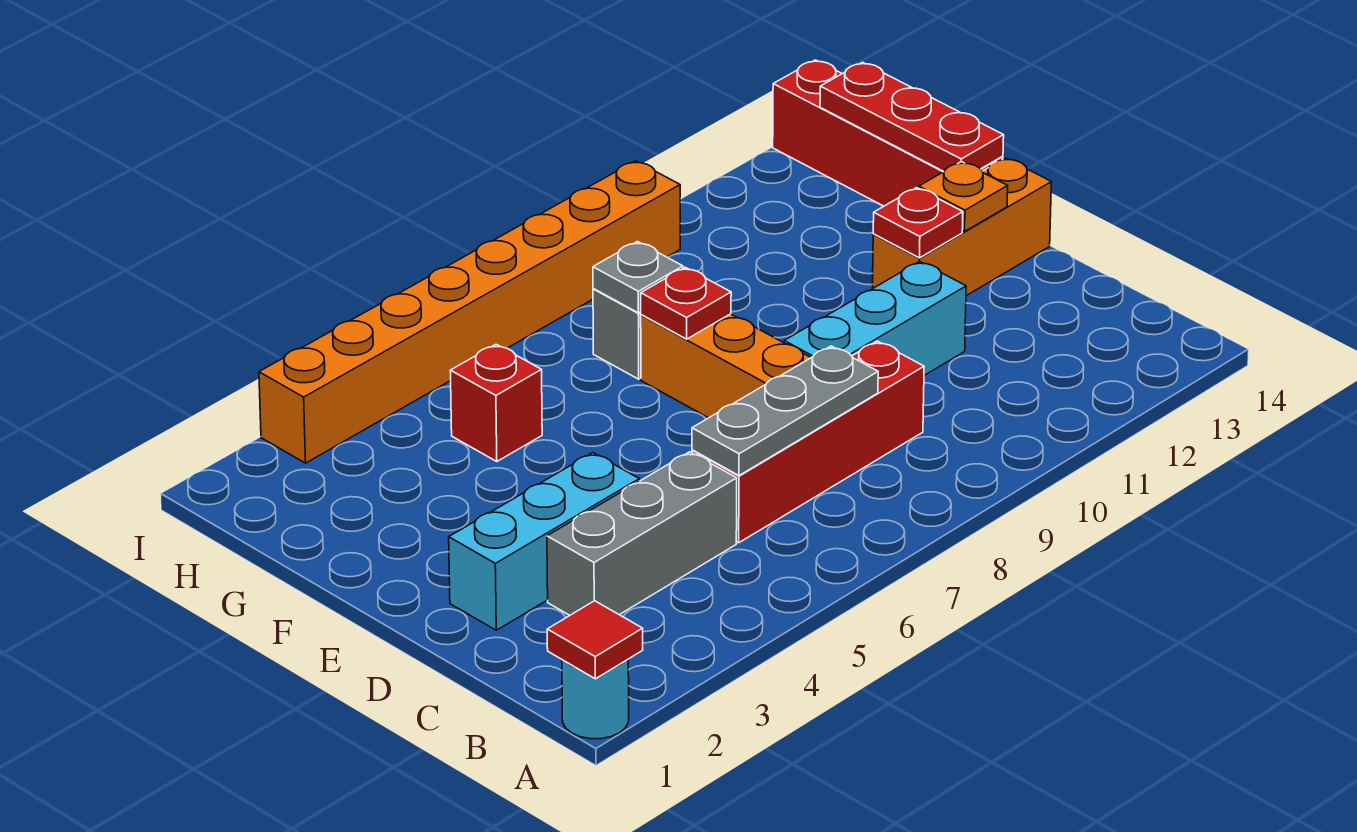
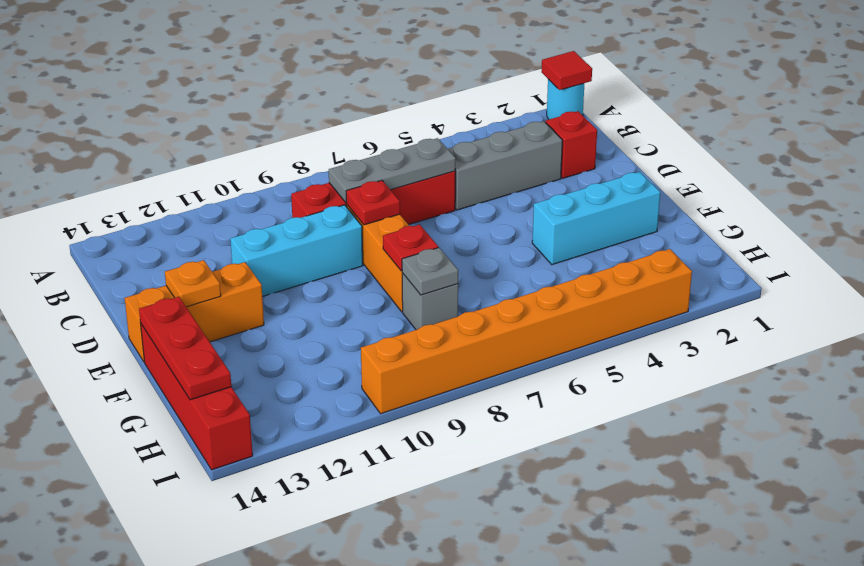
cyan 1x3 brick [449,453,639,630] -> cyan 1x3 brick moved to [532,172,660,265]
red 1x1 plate [873,188,963,258] -> red 1x1 plate moved to [346,180,400,225]
red 1x1 brick [450,344,542,462] -> red 1x1 brick moved to [545,111,597,178]

